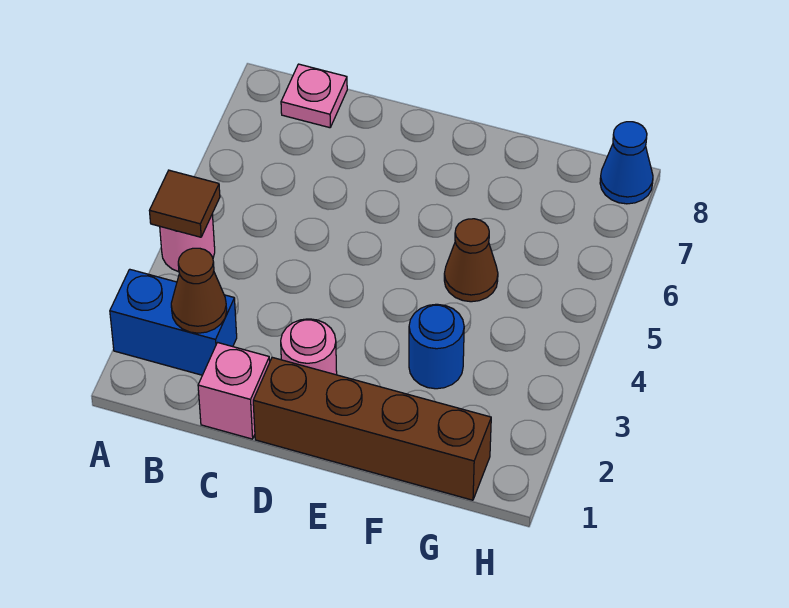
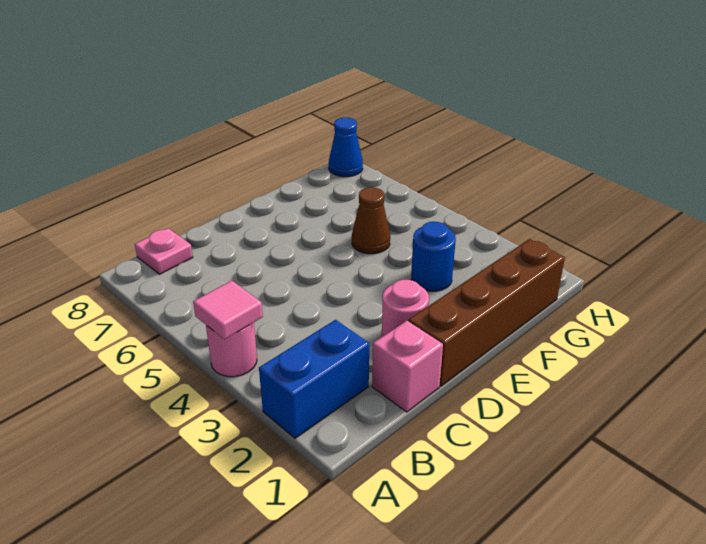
brown 1x1 tile [149,170,220,237] -> pink 1x1 tile [193,281,263,339]
brown 1x1 cone [171,248,227,333] -> none

